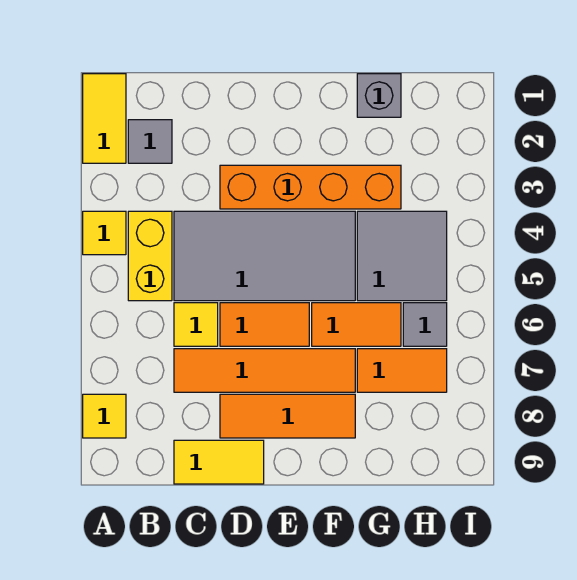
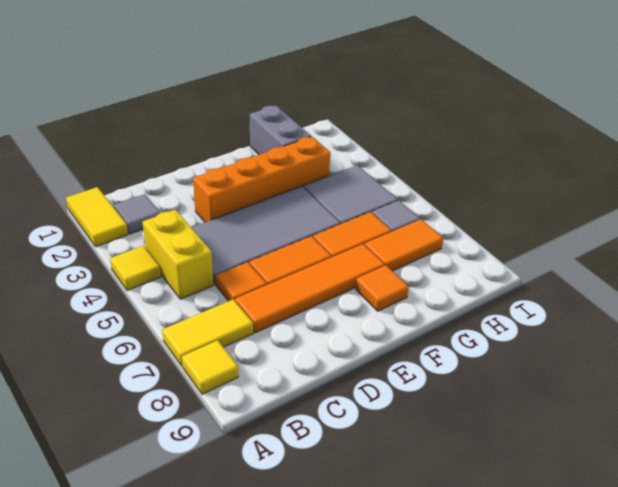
yellow 1x1 tile [174,303,218,346] -> orange 1x1 tile [215,262,267,301]
yellow 1x2 tile [174,440,264,484] -> yellow 1x2 tile moved to [162,299,253,366]
orange 1x3 tile [220,394,355,438] -> orange 1x1 tile [356,265,409,311]
grey 1x1 brick [357,74,401,117] -> grey 1x2 brick [250,106,311,155]

